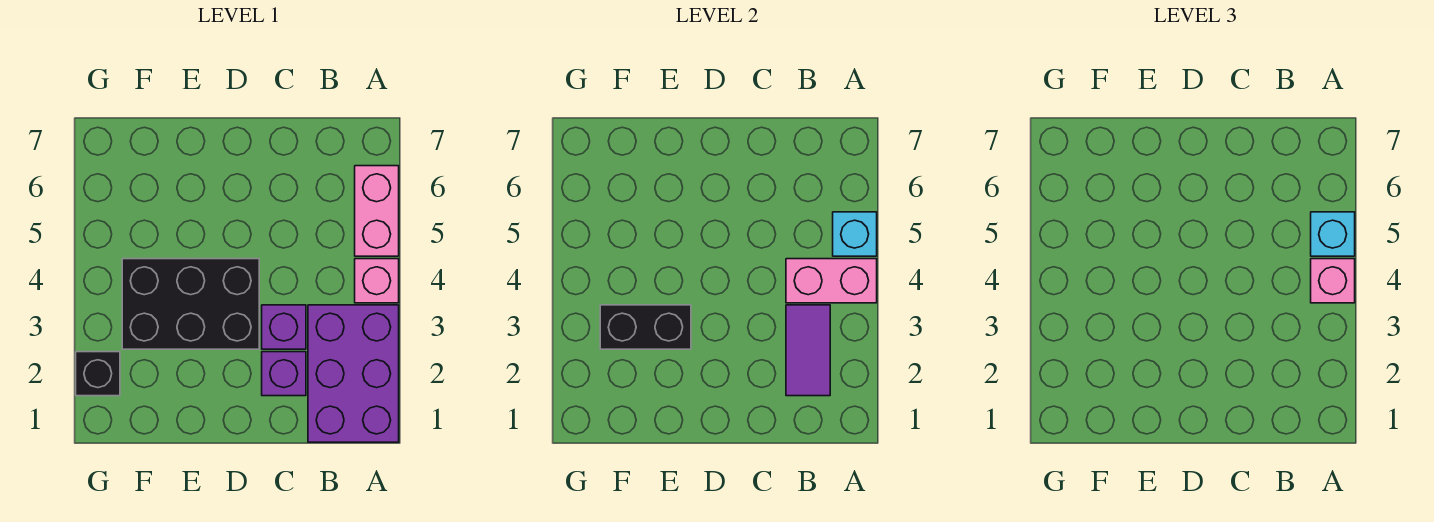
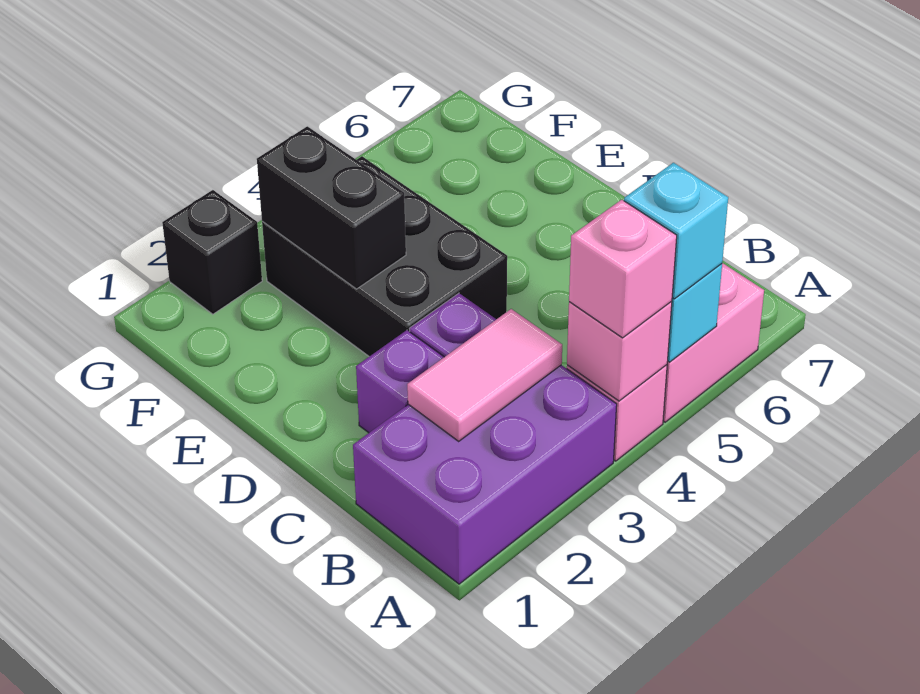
pink 1x2 brick [786,259,877,303] -> pink 1x1 brick [567,301,672,401]
purple 1x2 tile [786,305,830,396] -> pink 1x2 tile [407,309,562,441]

